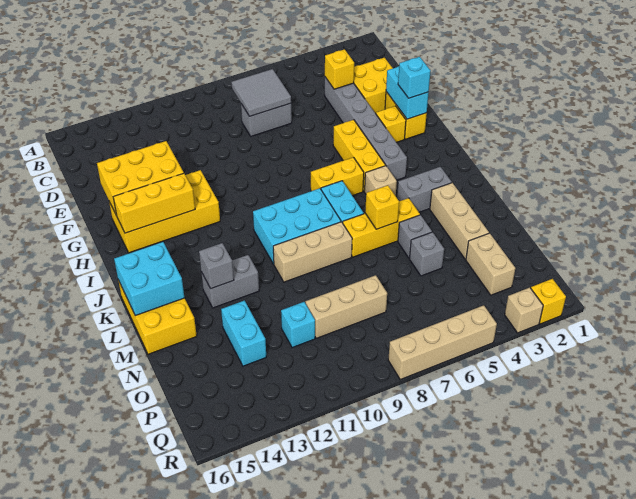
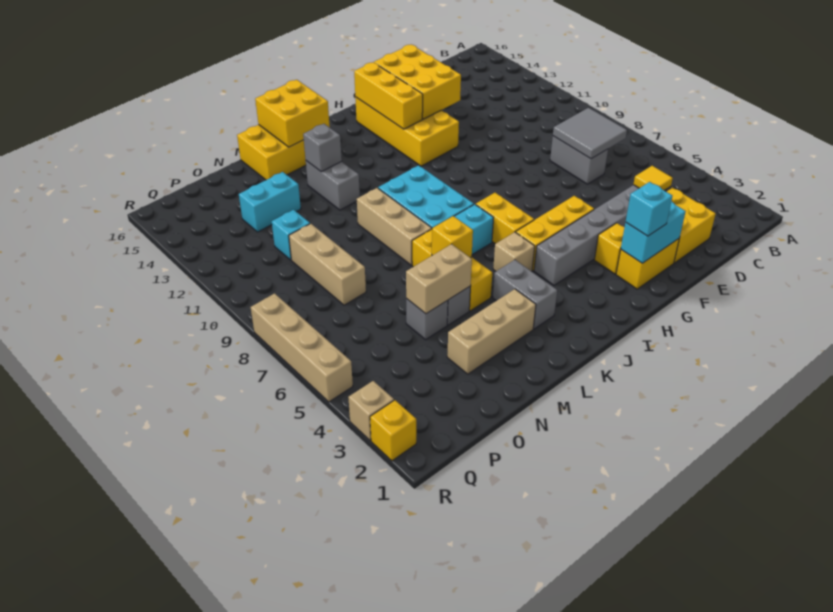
yellow 1x1 brick [325,49,354,89] -> yellow 1x1 tile [634,166,673,190]
cyan 2x2 brick [114,242,184,316] -> yellow 2x2 brick [255,80,330,147]
tan 1x2 brick [466,233,515,295] -> tan 1x2 brick moved to [406,244,472,314]

